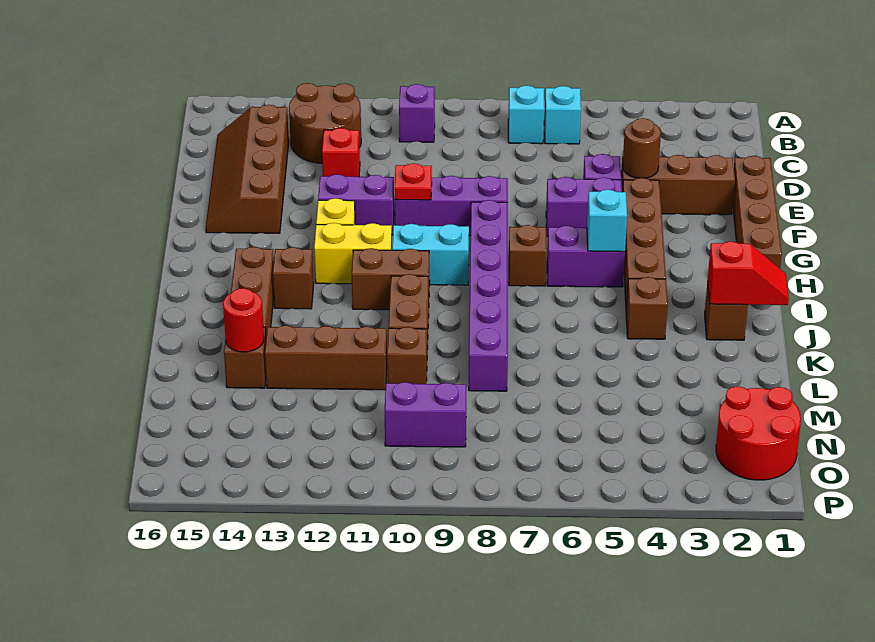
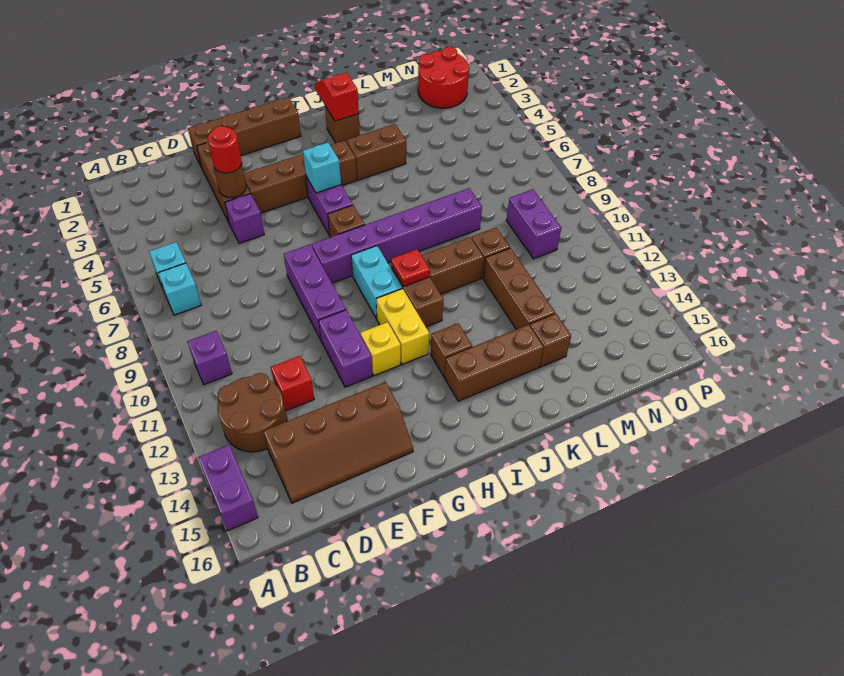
purple 1x2 brick [546,177,622,237] -> purple 1x2 brick moved to [198,445,258,531]
red 1x1 plate [394,163,432,200] -> red 1x1 plate moved to [391,249,430,286]
brown 1x1 brick [626,277,668,339] -> brown 1x2 brick [346,124,406,180]
red 1x1 round brick [223,288,264,352] -> red 1x1 round brick moved to [208,126,242,173]

